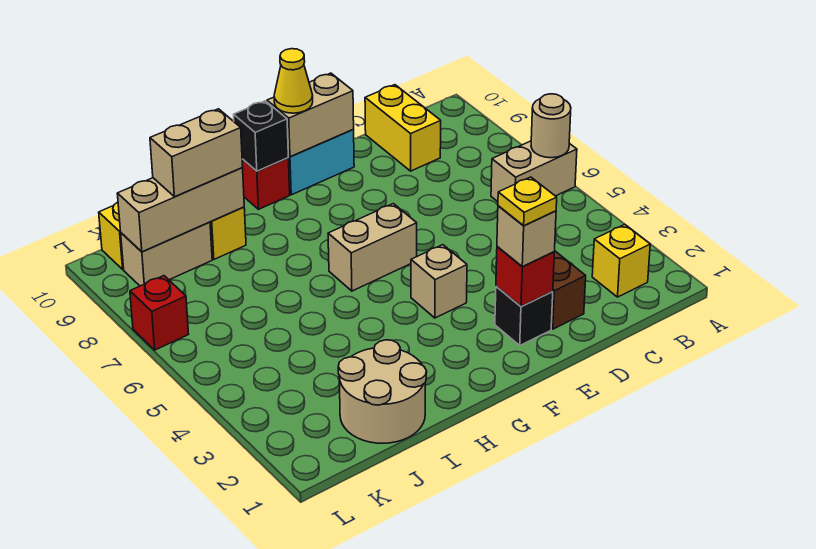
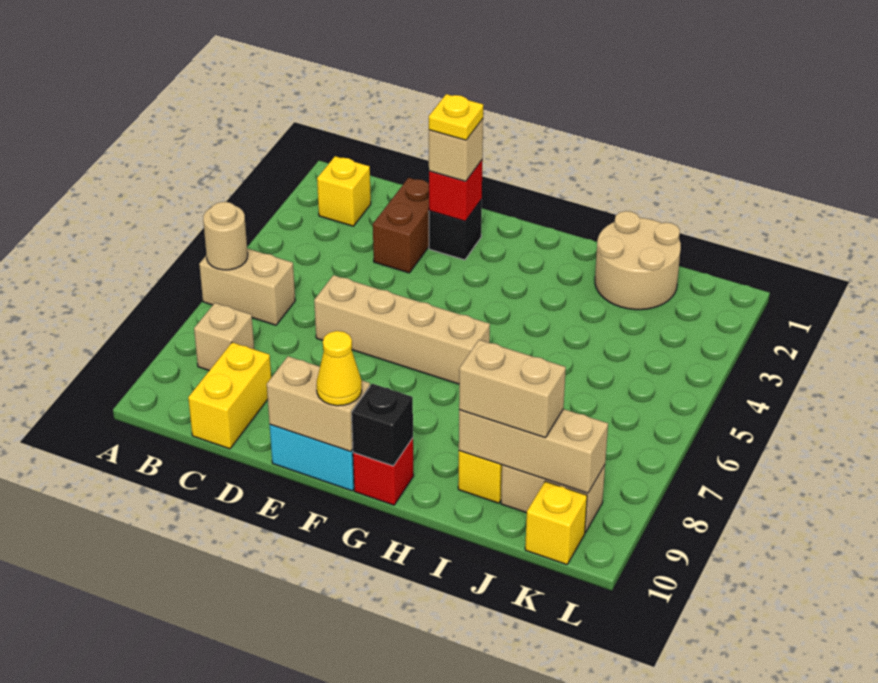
tan 1x1 brick [411,245,467,318] -> tan 1x1 brick moved to [194,303,254,370]
tan 1x2 brick [328,204,417,291] -> tan 1x4 brick [314,275,490,384]
red 1x1 brick [130,276,188,350] -> none

